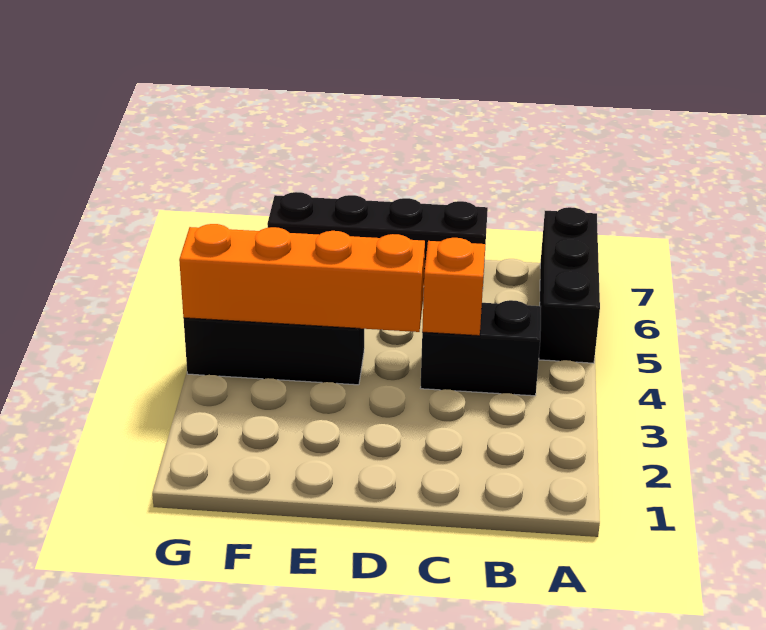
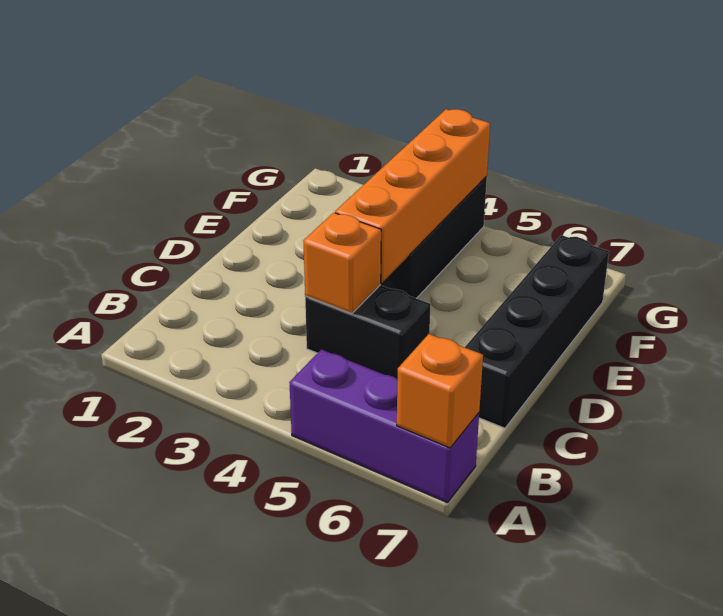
black 1x3 brick [539,207,600,363] -> purple 1x3 brick [289,349,479,502]
none -> orange 1x1 brick [397,334,483,448]
black 1x2 brick [421,300,541,396] -> black 1x2 brick turned to [305,285,431,379]

